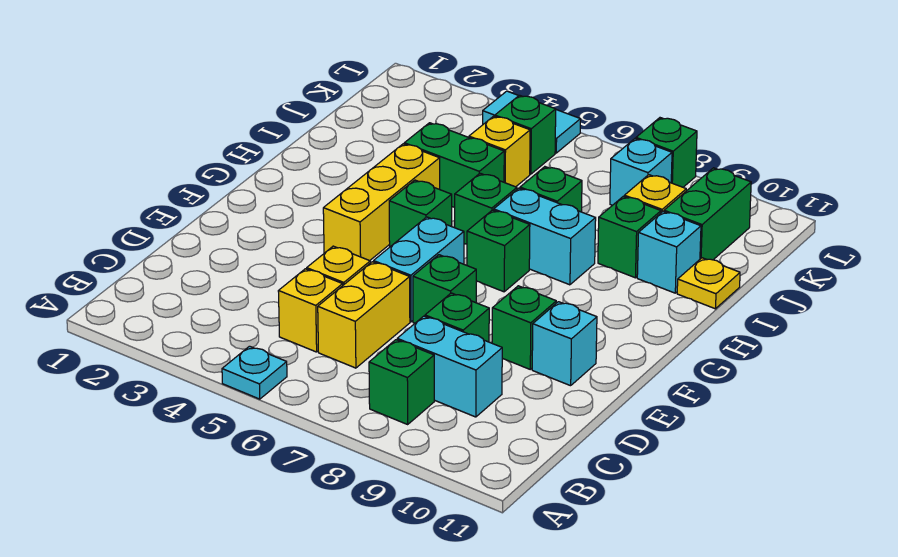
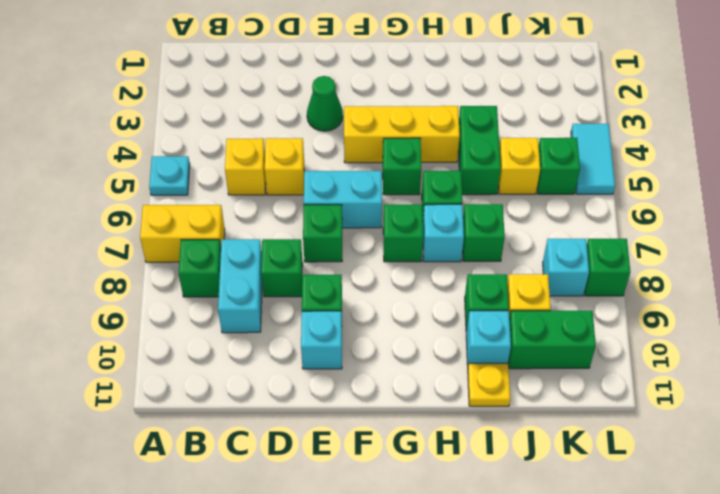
yellow 1x2 brick [318,262,410,368] -> yellow 1x2 brick moved to [140,205,225,262]
none -> green 1x1 cone [307,76,343,131]
cyan 1x2 brick [494,188,596,285] -> cyan 1x1 brick [423,204,464,262]

